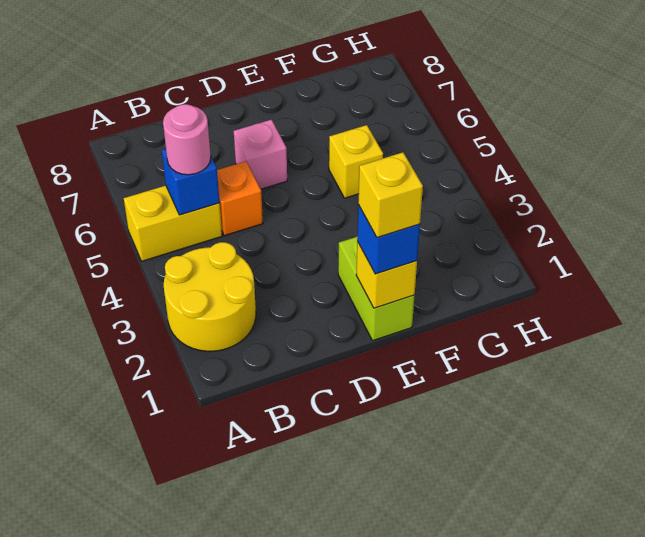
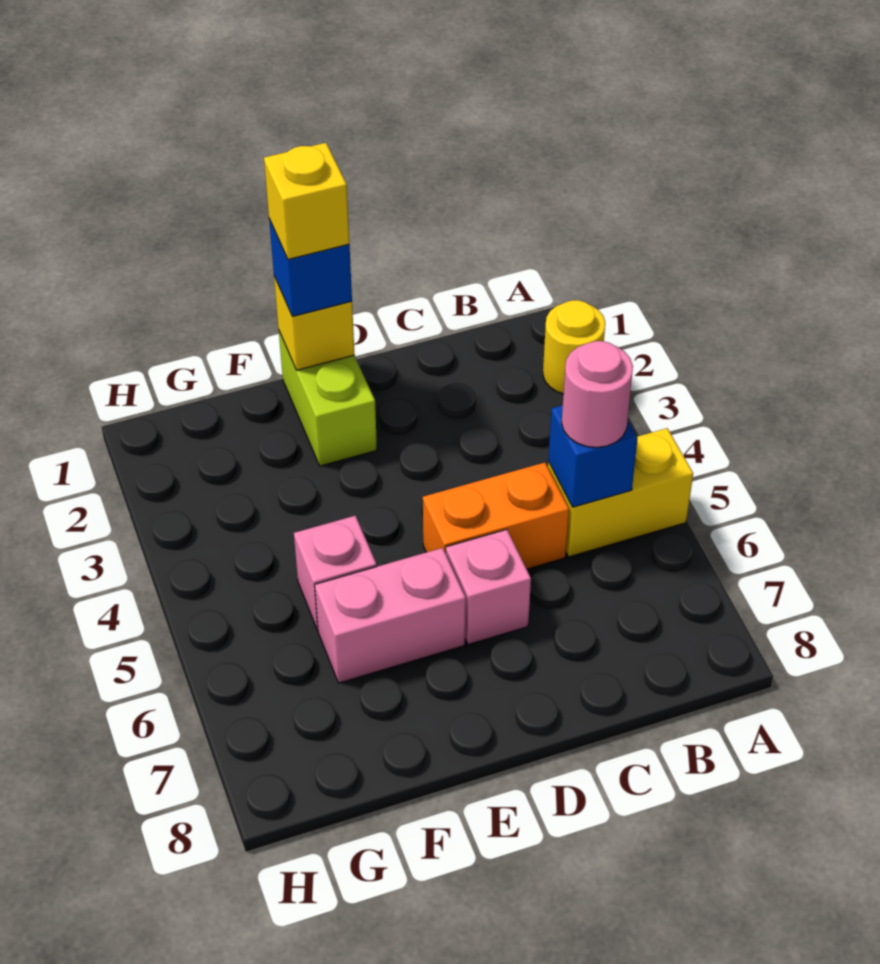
yellow 2x2 round brick [164,242,256,351] -> yellow 1x1 round brick [543,300,605,394]
orange 1x1 brick [217,161,263,236] -> orange 1x2 brick [423,463,569,569]
none -> pink 1x2 brick [315,548,466,683]
yellow 1x1 brick [329,125,383,198] -> pink 1x1 brick [294,516,377,630]

